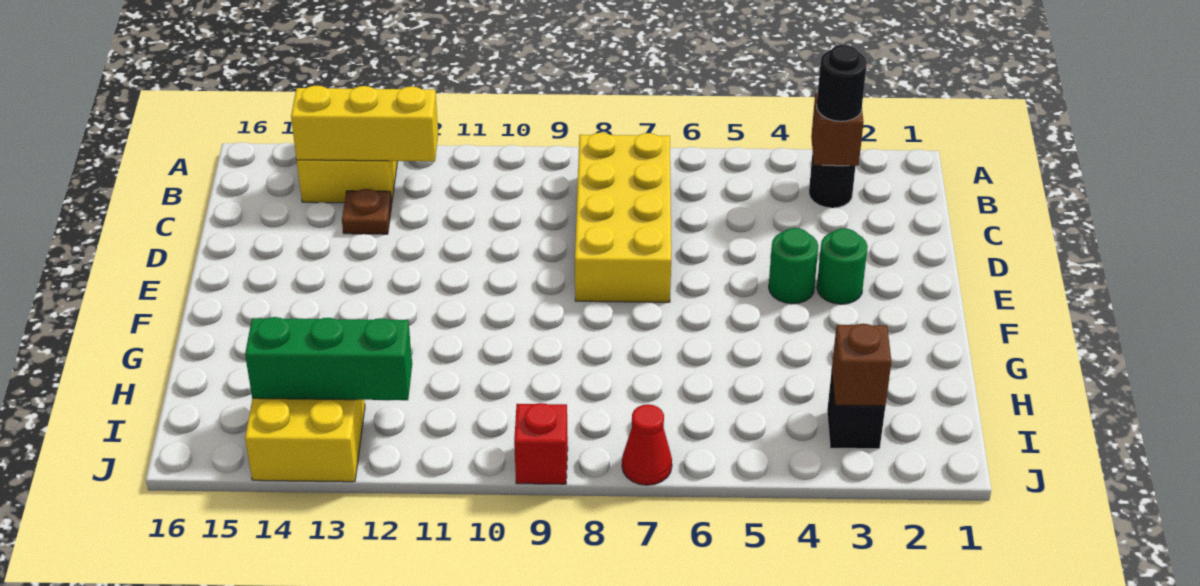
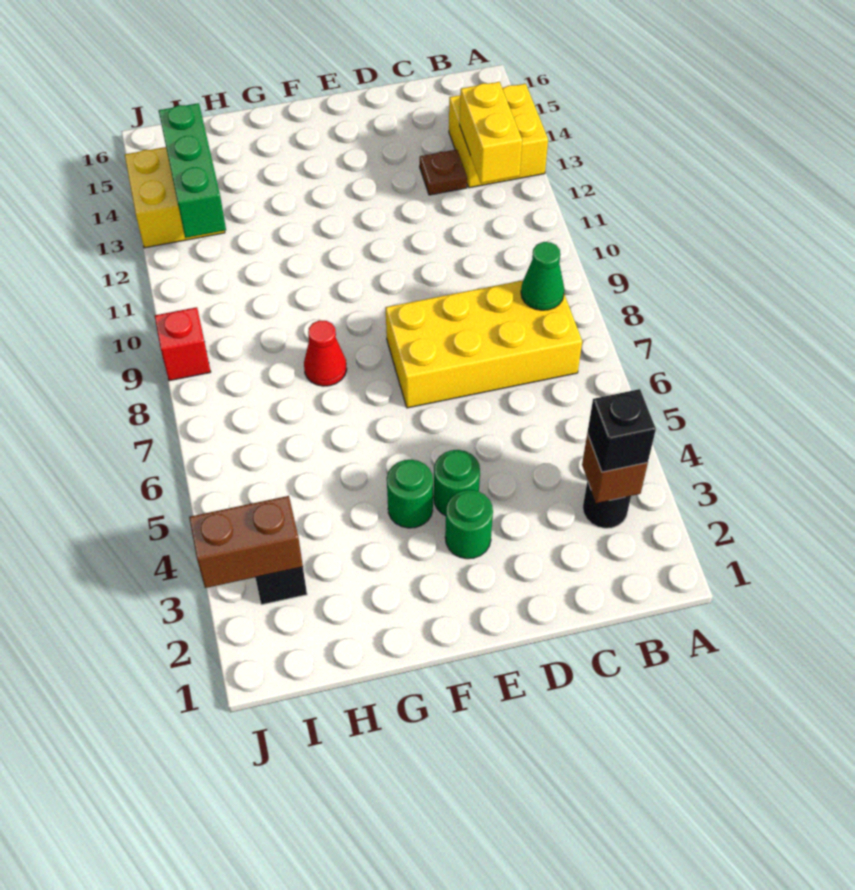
black 1x1 round brick [817,45,867,121] -> black 1x1 brick [587,389,656,472]
none -> green 1x1 cone [521,242,564,310]
yellow 1x3 brick [291,86,438,161] -> yellow 1x2 brick [460,82,522,183]
none -> green 1x1 round brick [387,460,433,528]
brown 1x1 brick [832,324,891,406] -> brown 1x2 brick [189,496,303,588]
red 1x1 cone [622,404,672,485] -> red 1x1 cone moved to [304,320,347,386]

